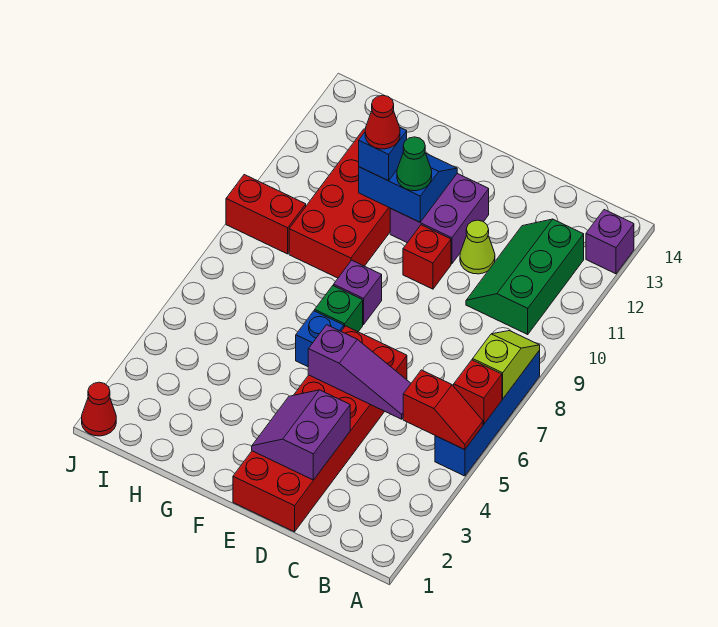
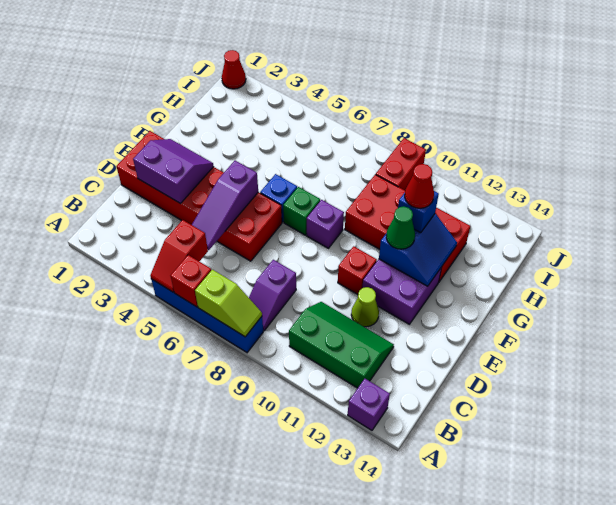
none -> purple 1x2 slope [249,260,296,331]

